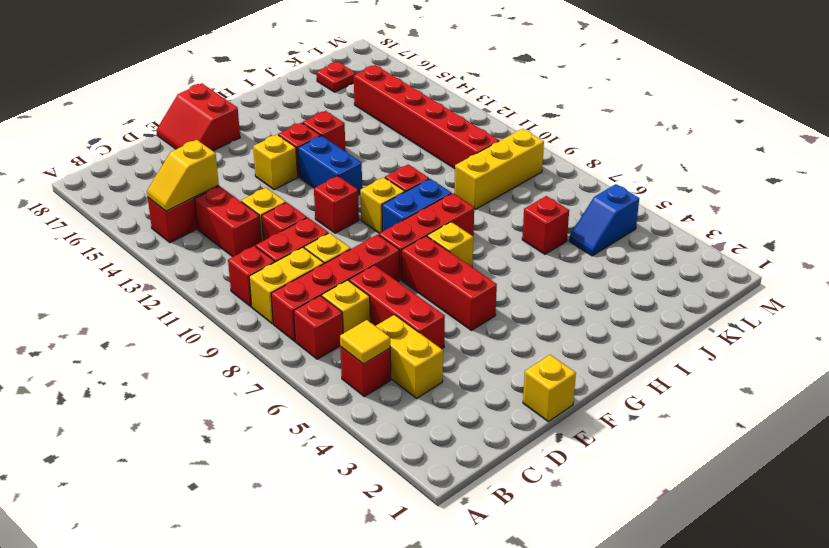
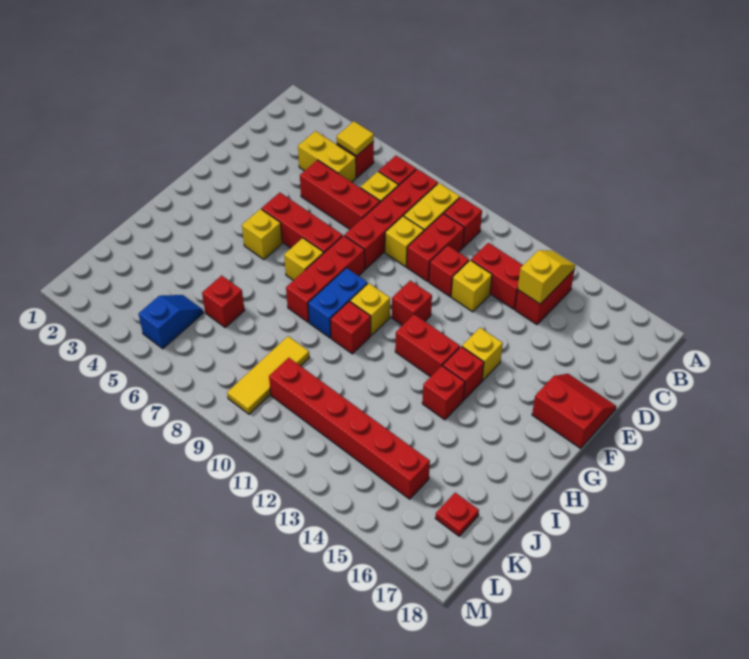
yellow 1x1 brick [523,355,576,422] -> yellow 1x1 brick moved to [242,209,282,260]
blue 1x2 brick [298,136,362,195] -> red 1x2 brick [395,314,460,377]
yellow 1x3 brick [455,129,544,209] -> yellow 1x3 tile [227,336,309,414]

